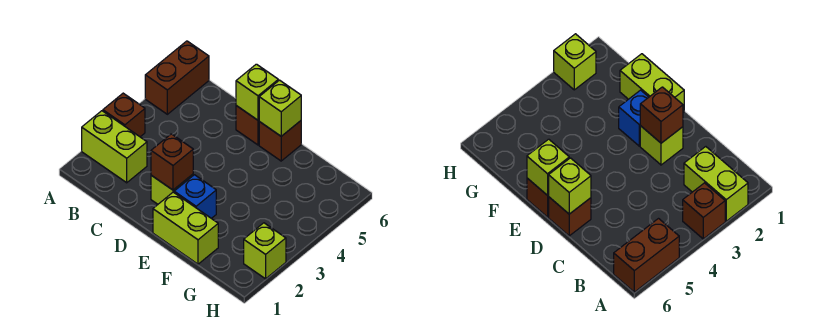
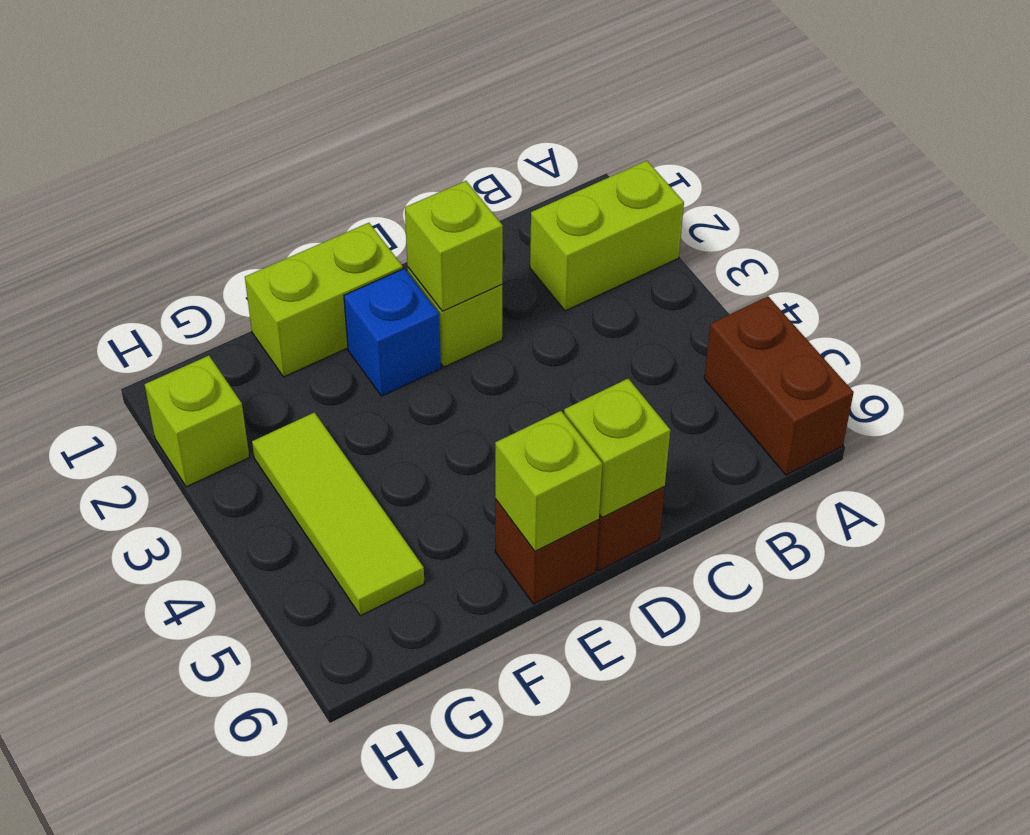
brown 1x1 brick [103,93,145,137] -> none
brown 1x1 brick [151,134,193,190] -> lime 1x1 brick [405,181,503,311]
none -> lime 1x3 tile [252,412,424,616]

